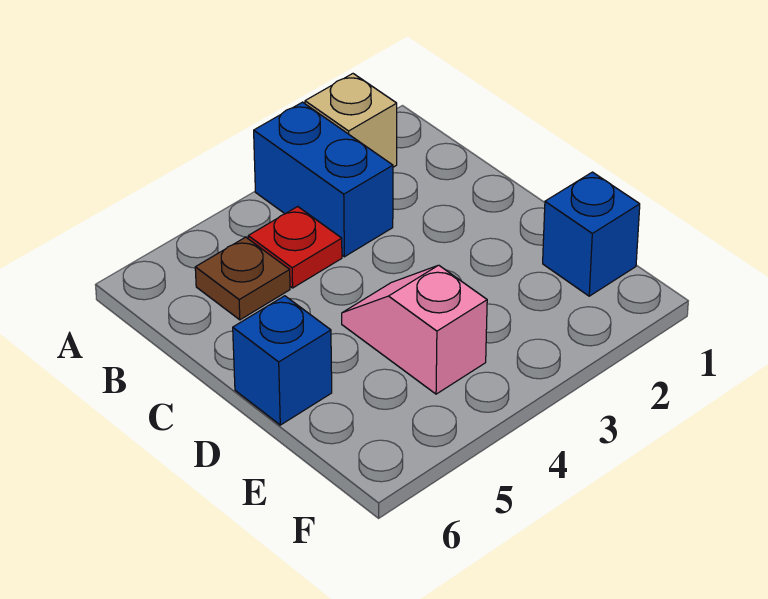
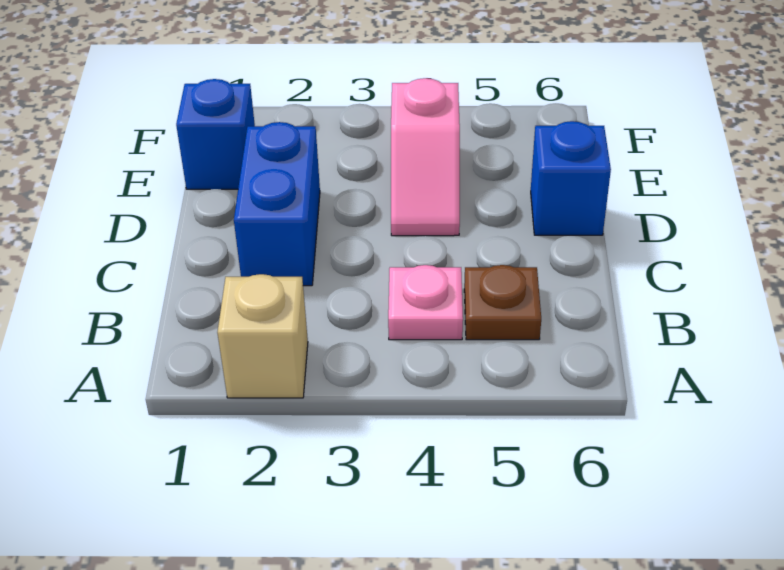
blue 1x2 brick [254,102,393,257] -> blue 1x2 brick moved to [234,122,320,286]
red 1x1 plate [248,207,342,288] -> pink 1x1 plate [388,265,463,340]

